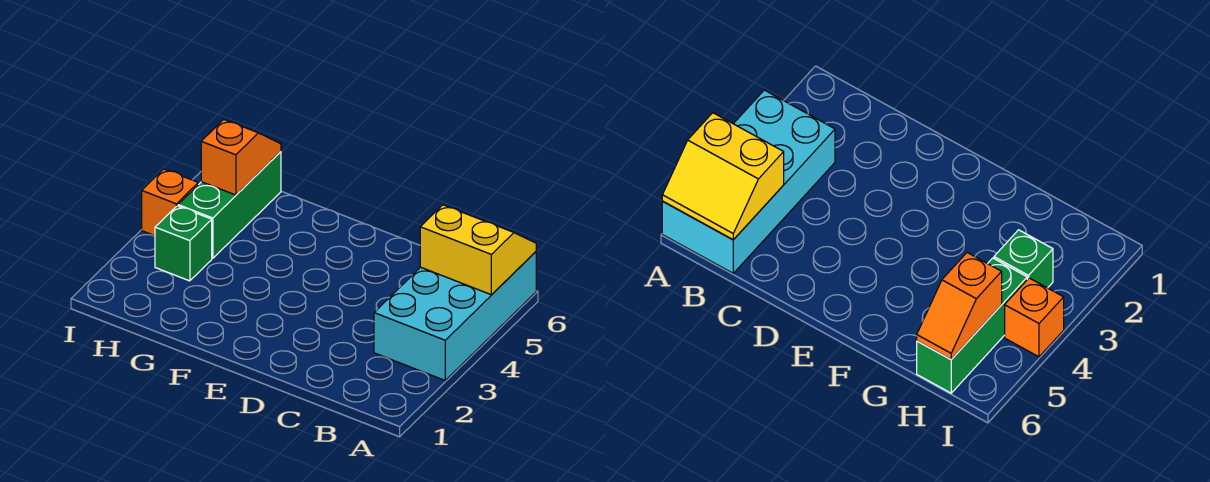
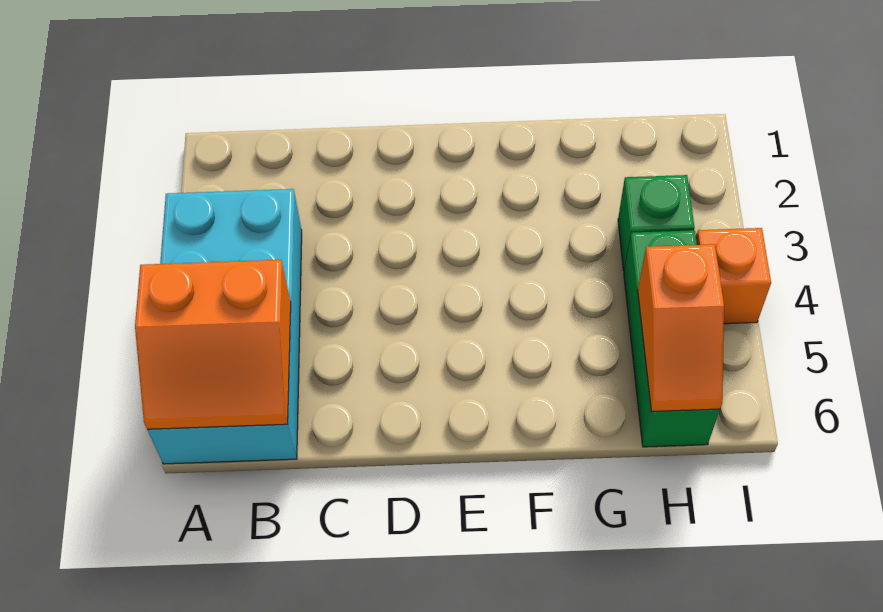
yellow 2x2 slope [420,205,536,295] -> orange 2x2 slope [135,260,291,430]

